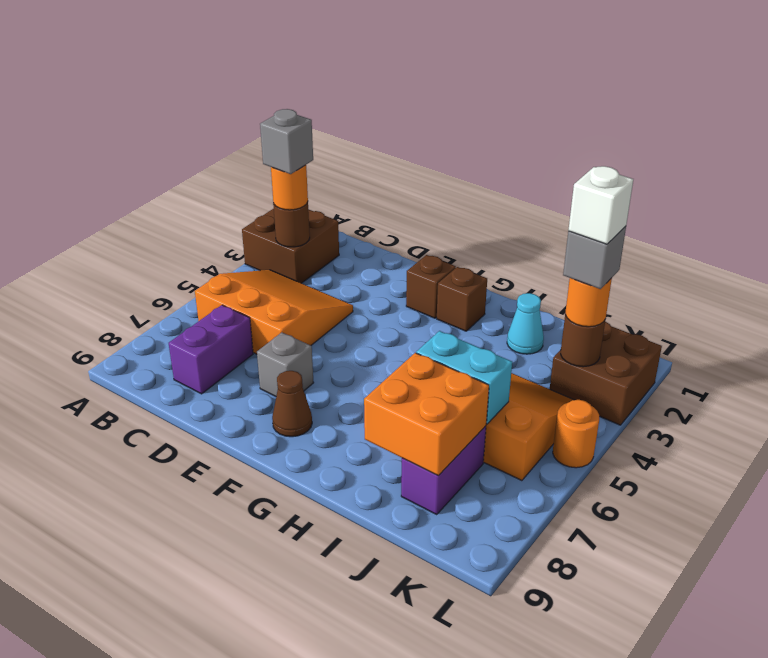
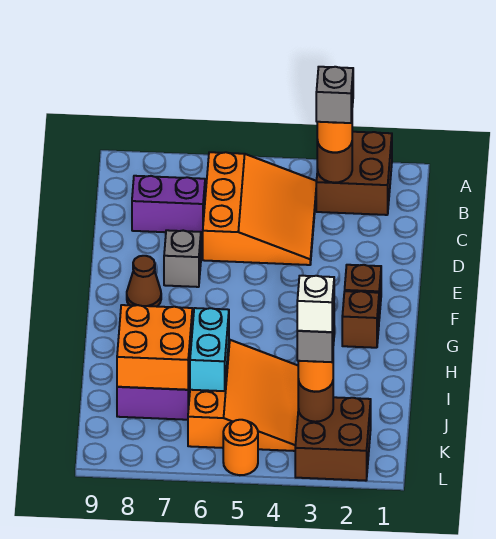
cyan 1x1 cone [507,293,544,354] -> none

